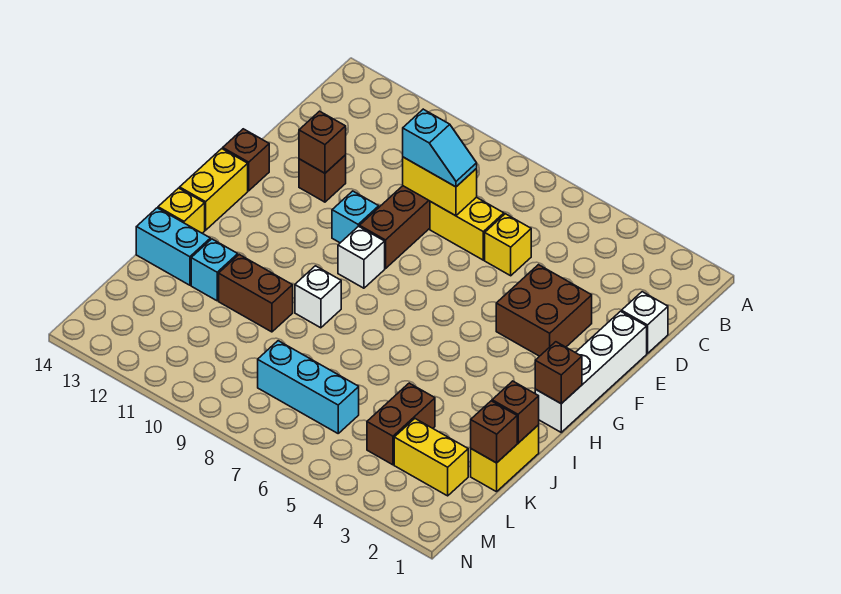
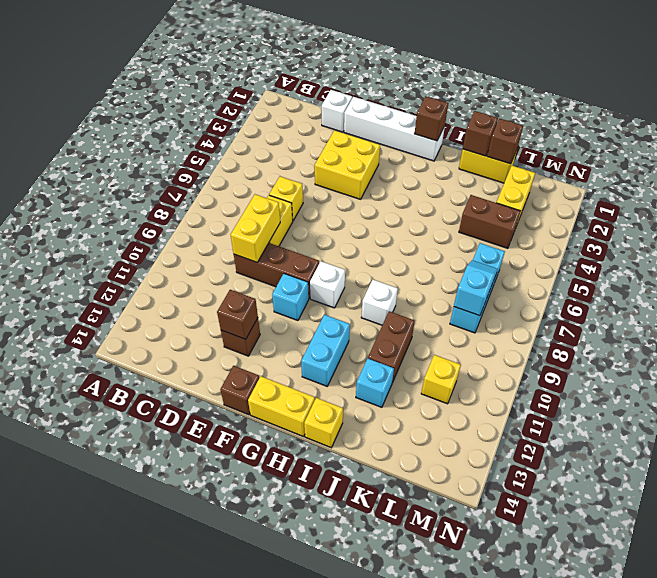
cyan 1x2 slope [403,109,477,187] -> cyan 1x2 slope moved to [454,260,498,316]
brown 2x2 brick [496,265,592,356] -> yellow 2x2 brick [315,130,380,199]
cyan 1x2 brick [136,208,210,285] -> cyan 1x2 brick moved to [301,315,350,386]
none -> yellow 1x1 brick [421,355,461,404]

